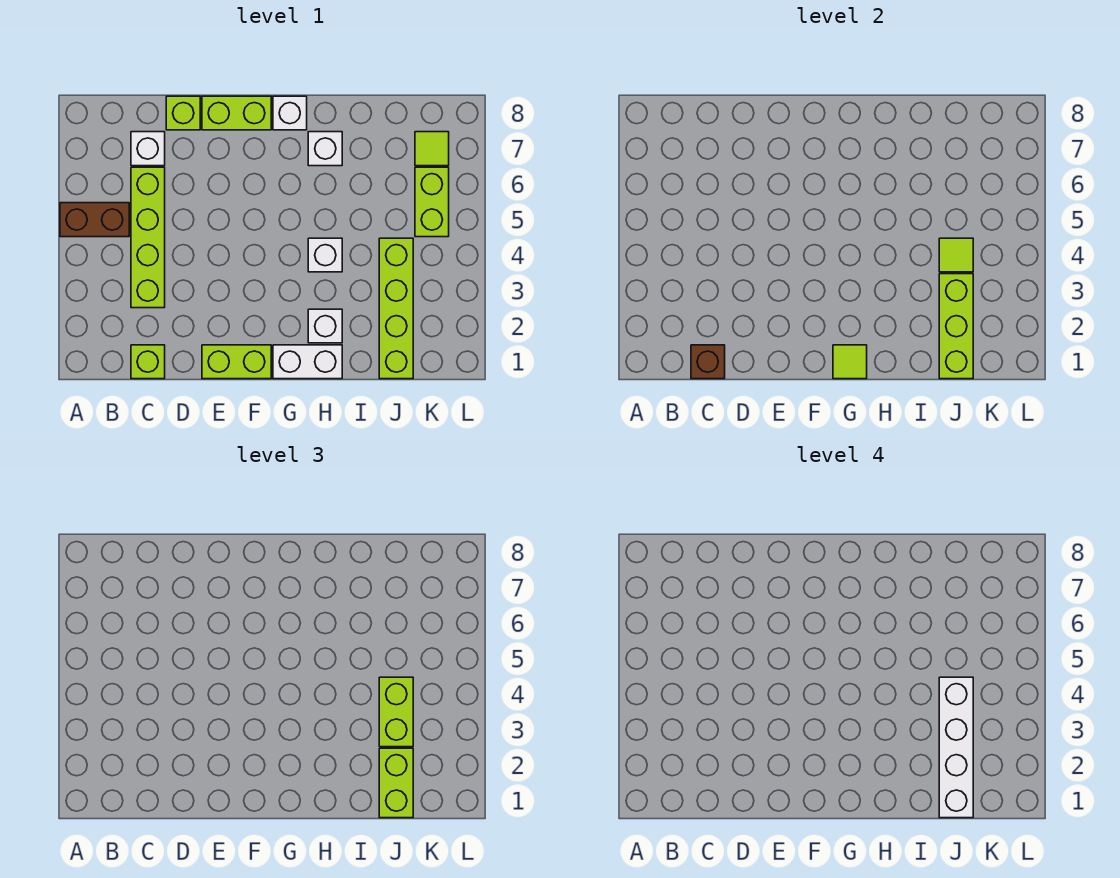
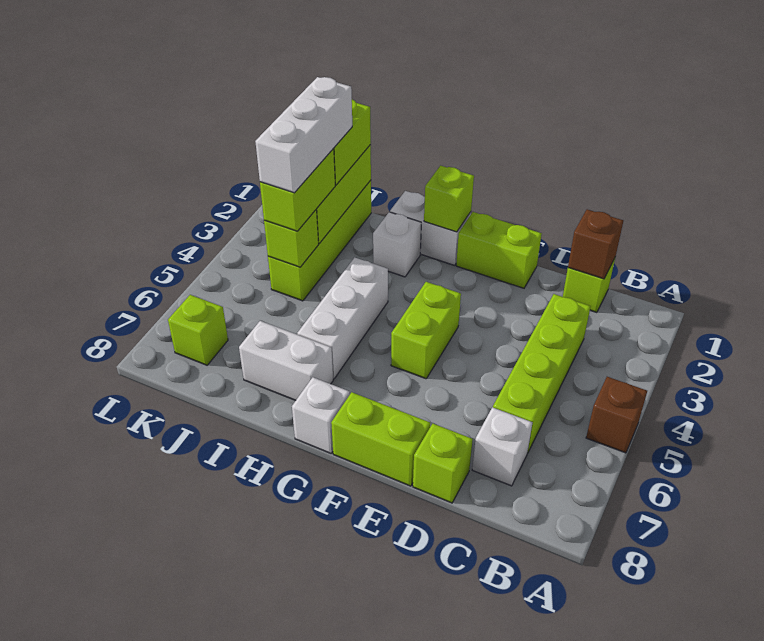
brown 1x2 brick [60,203,129,237] -> brown 1x1 brick [586,377,647,453]
lime 1x1 tile [833,345,867,379] -> lime 1x1 brick [424,166,474,232]
white 1x1 brick [308,238,342,272] -> white 1x3 brick [297,258,388,379]
white 1x1 brick [308,132,342,166] -> white 1x2 brick [239,321,333,400]
white 1x4 brick [939,677,973,818] -> white 1x3 brick [255,77,352,193]
lime 1x1 tile [939,238,973,272] -> lime 1x1 brick [264,210,319,267]
lime 1x2 brick [415,167,449,237] -> lime 1x2 brick moved to [391,282,461,379]
lime 1x1 tile [415,132,449,166] -> lime 1x1 brick [168,295,228,365]

